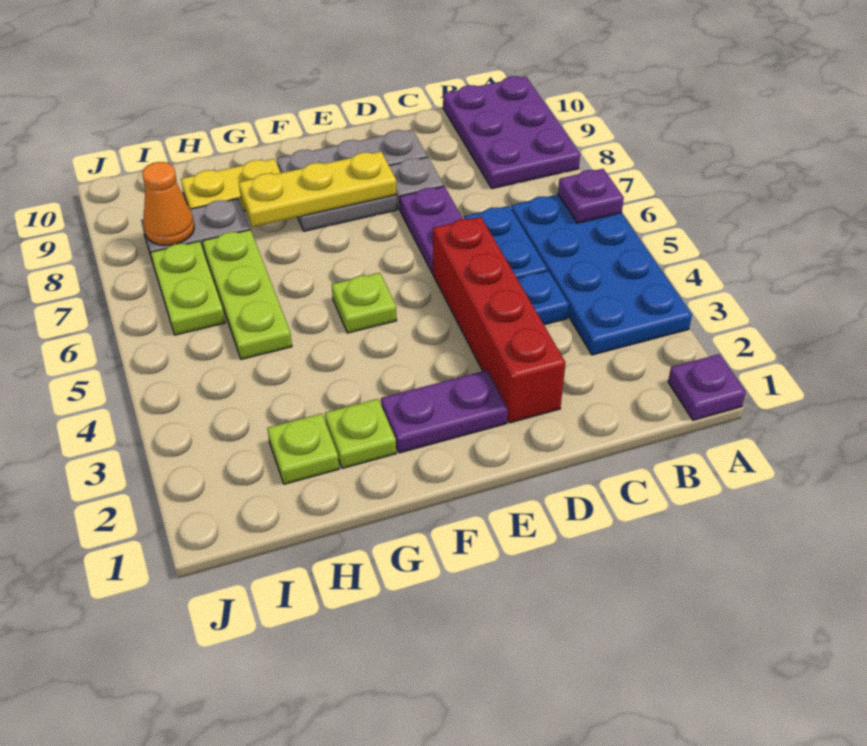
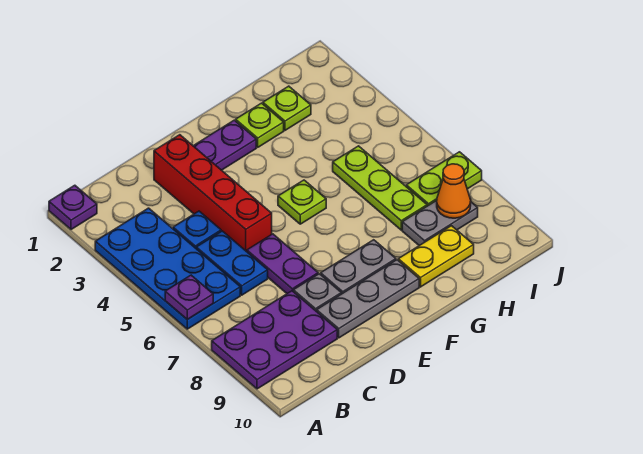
purple 2x3 plate [443,76,580,189] -> purple 2x3 plate turned to [212,291,337,389]
yellow 1x3 plate [239,152,397,227] -> none
lime 1x2 plate [151,241,225,335] -> lime 1x2 plate turned to [406,152,482,206]

